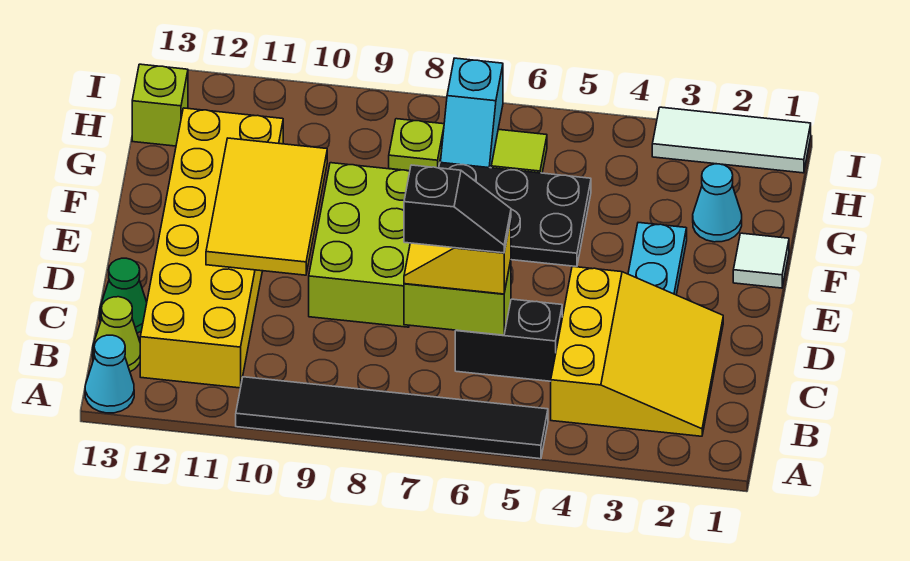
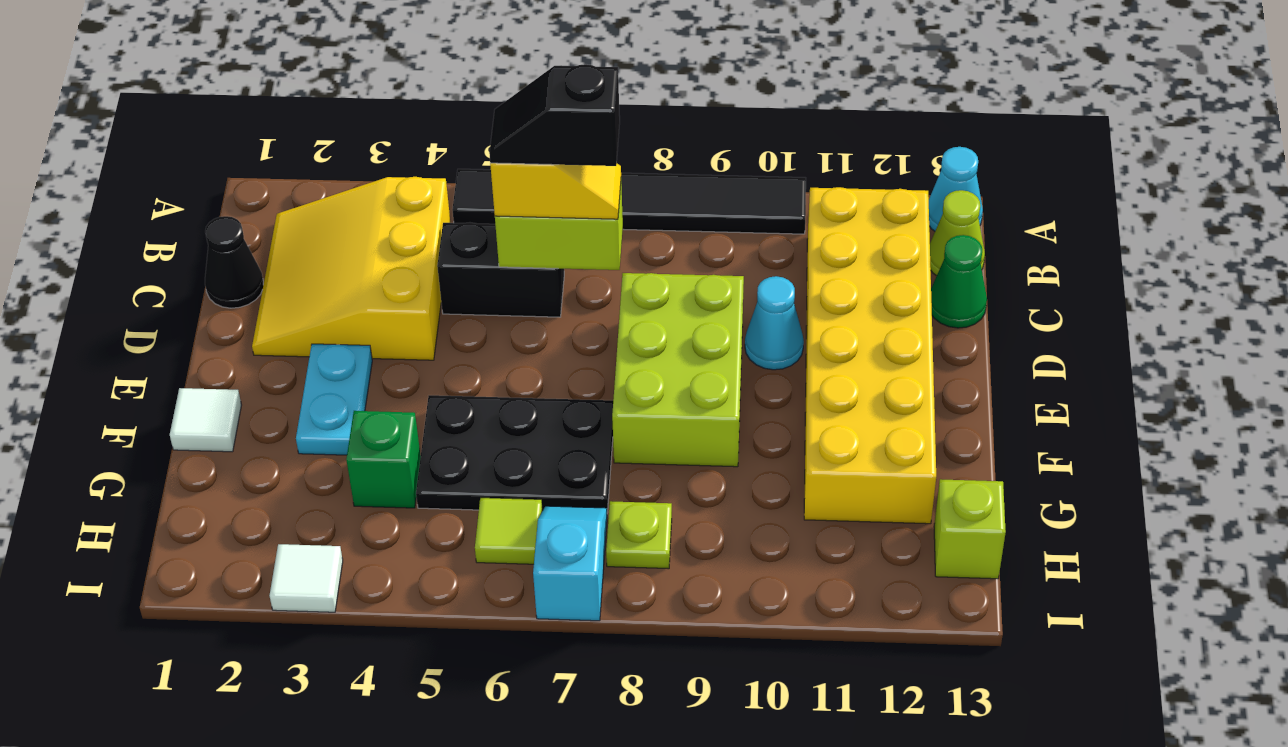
none -> black 1x1 cone [205,216,263,308]
yellow 2x3 tile [206,138,327,275] -> none
cyan 1x1 cone [693,164,742,242] -> cyan 1x1 cone moved to [745,276,804,370]
none -> green 1x1 brick [346,411,421,508]
white 1x3 tile [652,107,811,173] -> white 1x1 tile [270,544,343,612]

